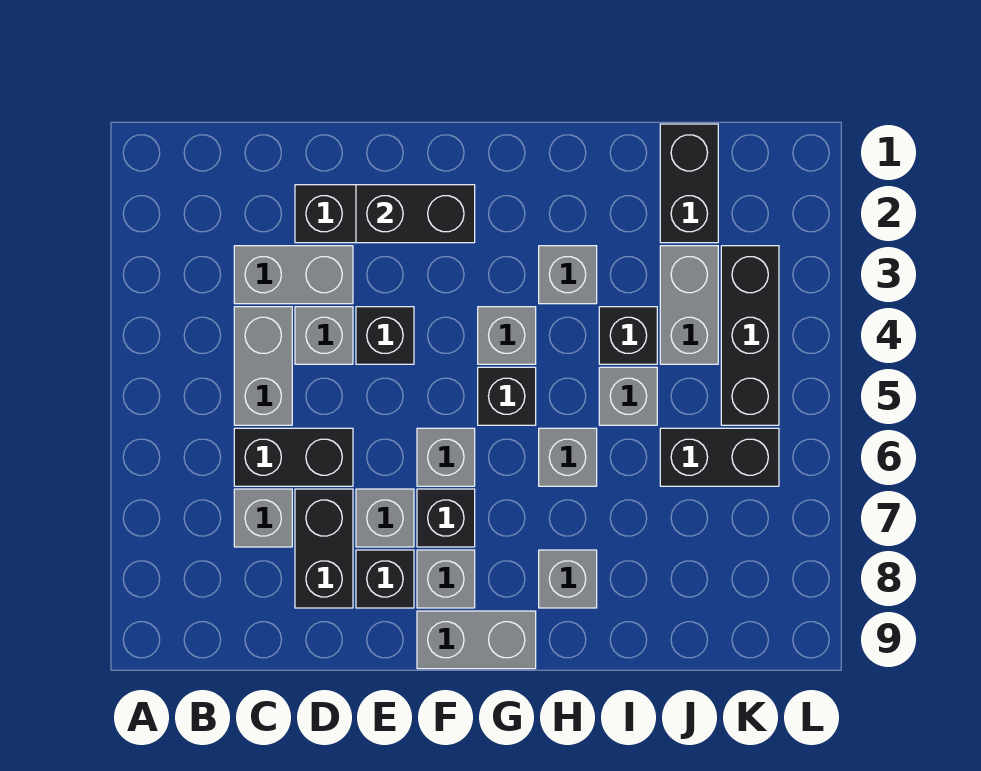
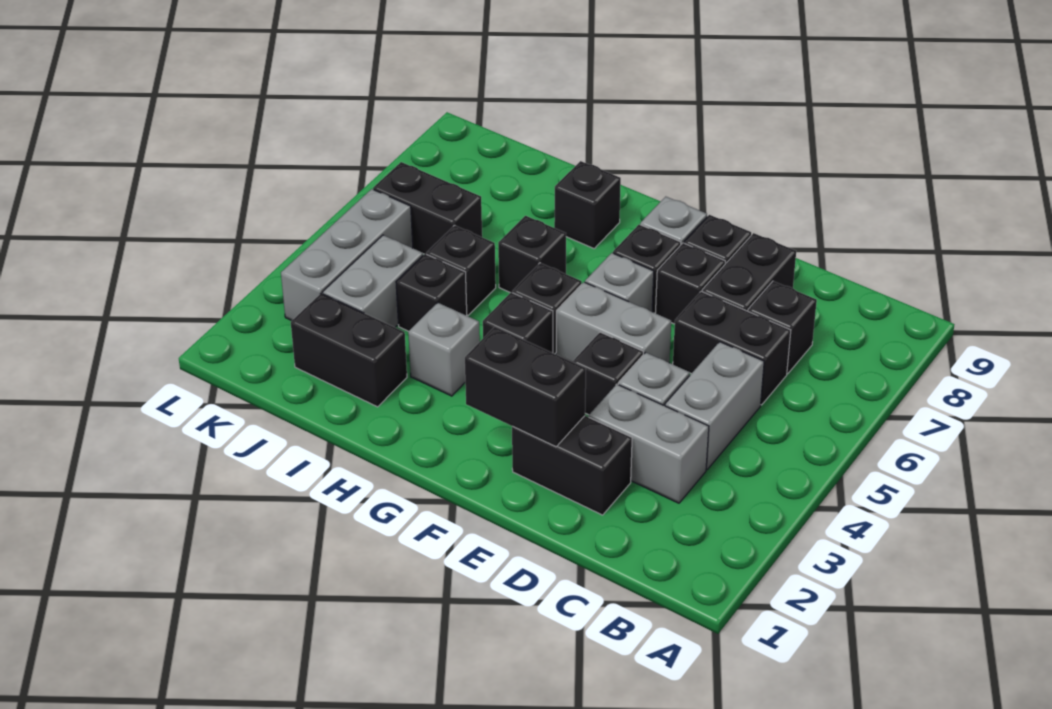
grey 1x1 brick [234,489,292,547] -> black 1x1 brick [748,281,817,374]
grey 1x1 brick [356,489,414,547] -> black 1x1 brick [656,243,725,324]
grey 1x2 brick [417,611,536,669] -> grey 1x2 brick moved to [556,282,671,363]
grey 1x1 brick [478,307,536,364] -> black 1x1 brick [483,292,553,353]
grey 1x1 brick [539,428,597,486] -> black 1x1 brick [498,216,566,293]
grey 1x1 brick [539,550,597,608] -> black 1x1 brick [554,161,621,248]
grey 1x1 brick [599,367,657,425] -> black 1x1 brick [426,225,496,315]
black 1x2 brick [660,124,718,243] -> black 1x2 brick turned to [291,293,407,407]
black 1x3 brick [721,246,779,425] -> grey 1x3 brick [281,189,413,321]

